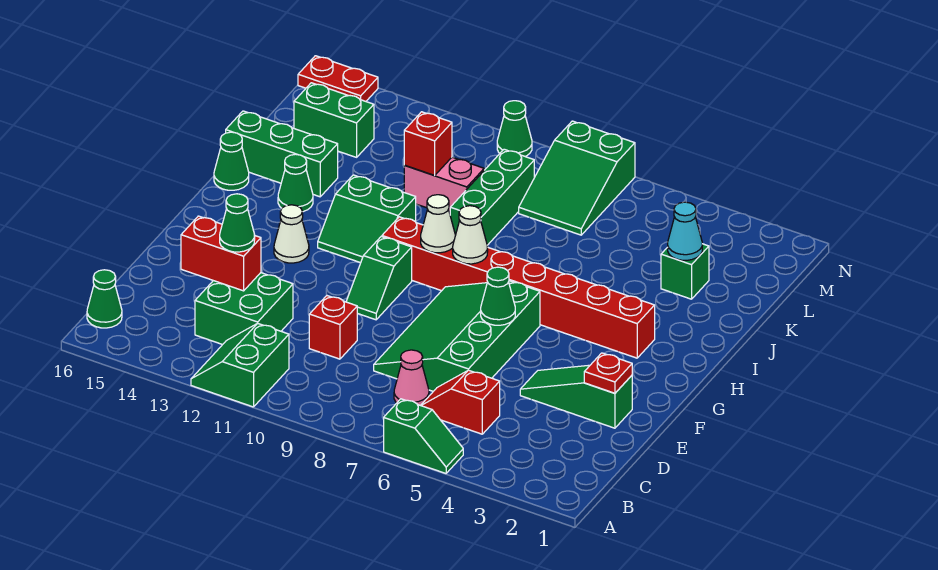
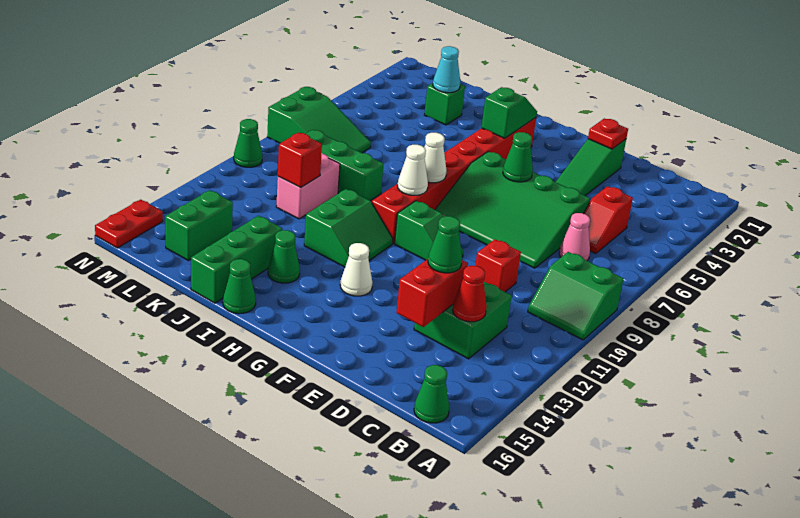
green 1x2 slope [384,399,463,473] -> green 1x2 slope moved to [481,87,537,138]
green 2x2 slope [191,323,289,407] -> green 2x2 slope moved to [528,252,623,340]
none -> red 1x1 cone [452,266,487,322]

